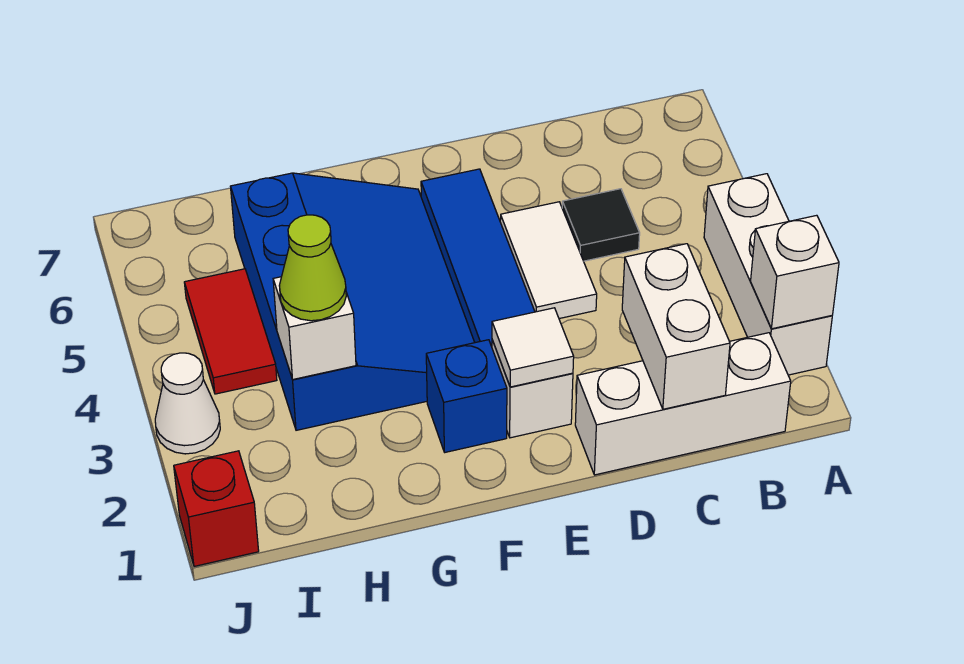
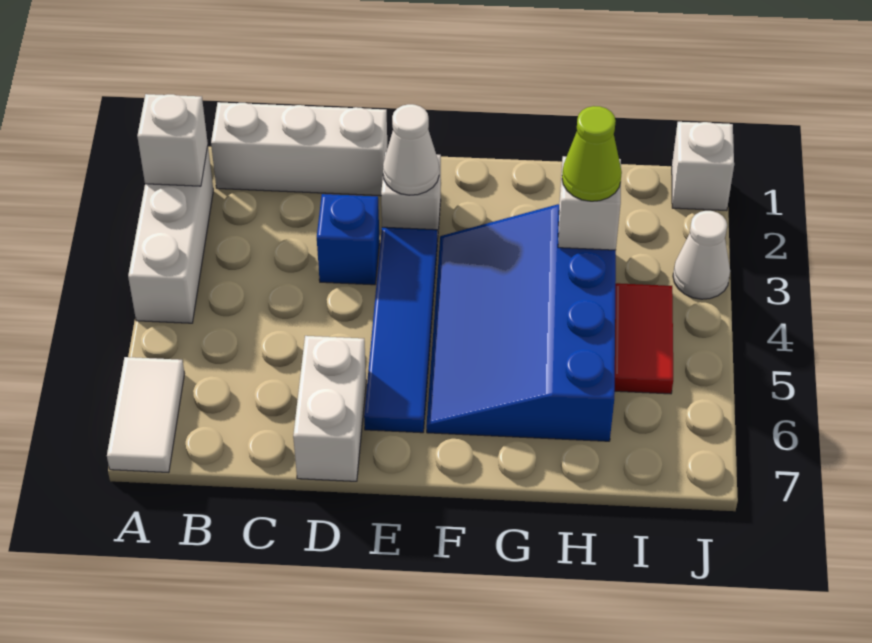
white 1x2 brick [622,244,730,409] -> white 1x2 brick moved to [293,336,366,481]
black 1x1 tile [562,189,640,261] -> none
white 1x2 tile [500,202,597,319] -> white 1x2 tile moved to [107,357,185,472]
white 1x1 tile [492,308,574,387] -> white 1x1 cone [383,104,439,195]
blue 1x1 brick [426,340,507,452] -> blue 1x1 brick moved to [317,194,380,285]
red 1x1 brick [174,451,259,566] -> white 1x1 brick [672,122,734,211]

